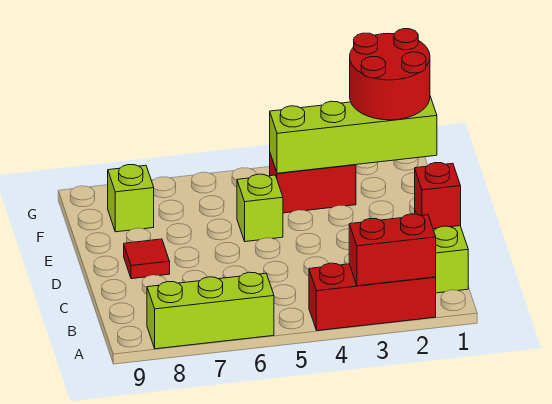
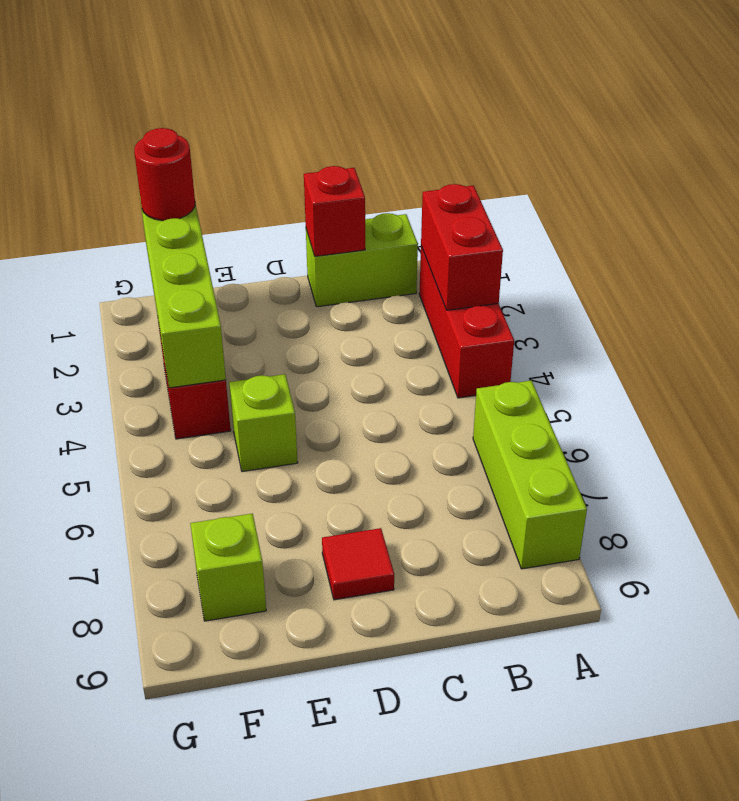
red 2x2 round brick [350,29,430,120] -> red 1x1 round brick [134,128,195,221]

